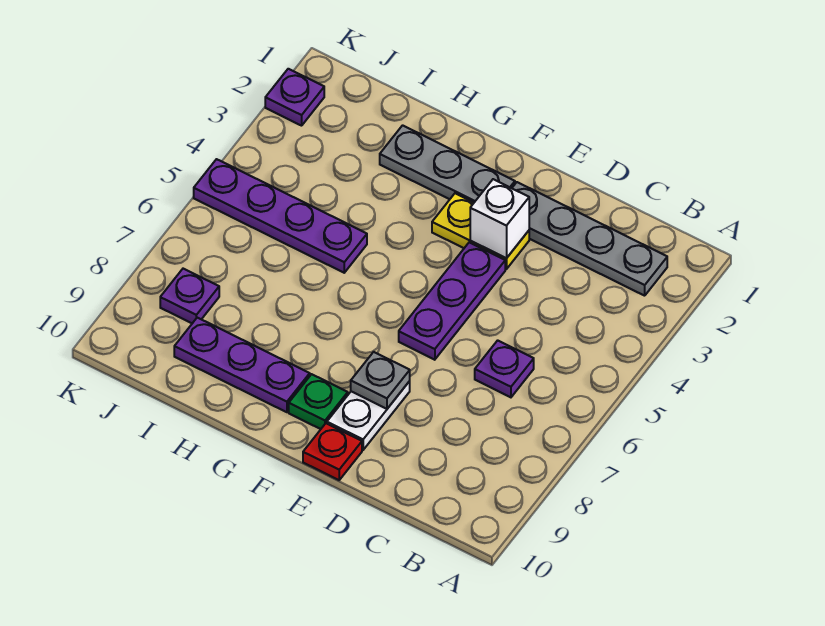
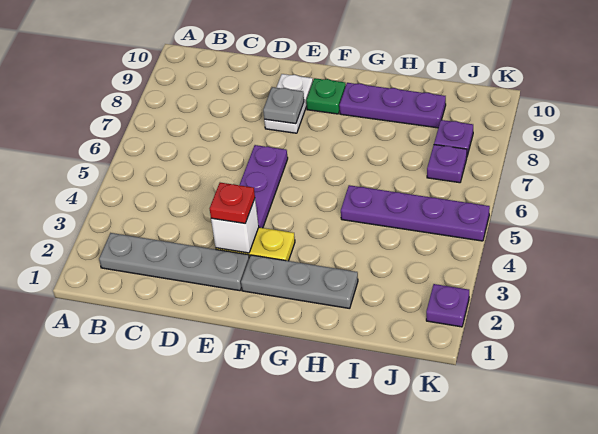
purple 1x1 plate [475,340,534,397] -> purple 1x1 plate moved to [427,145,467,183]
red 1x1 plate [303,423,362,480] -> red 1x1 plate moved to [210,183,255,223]

